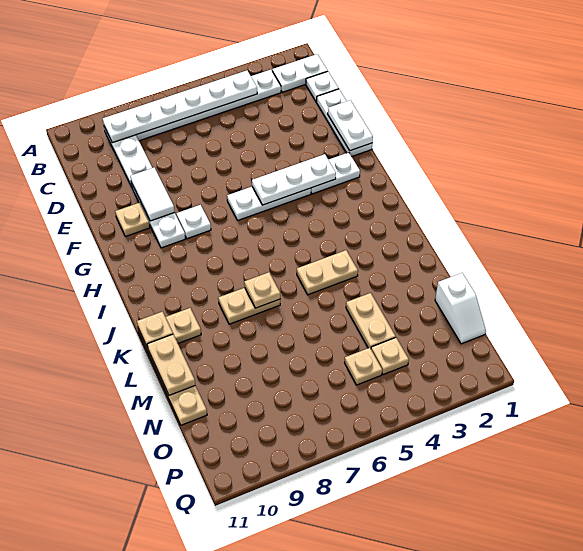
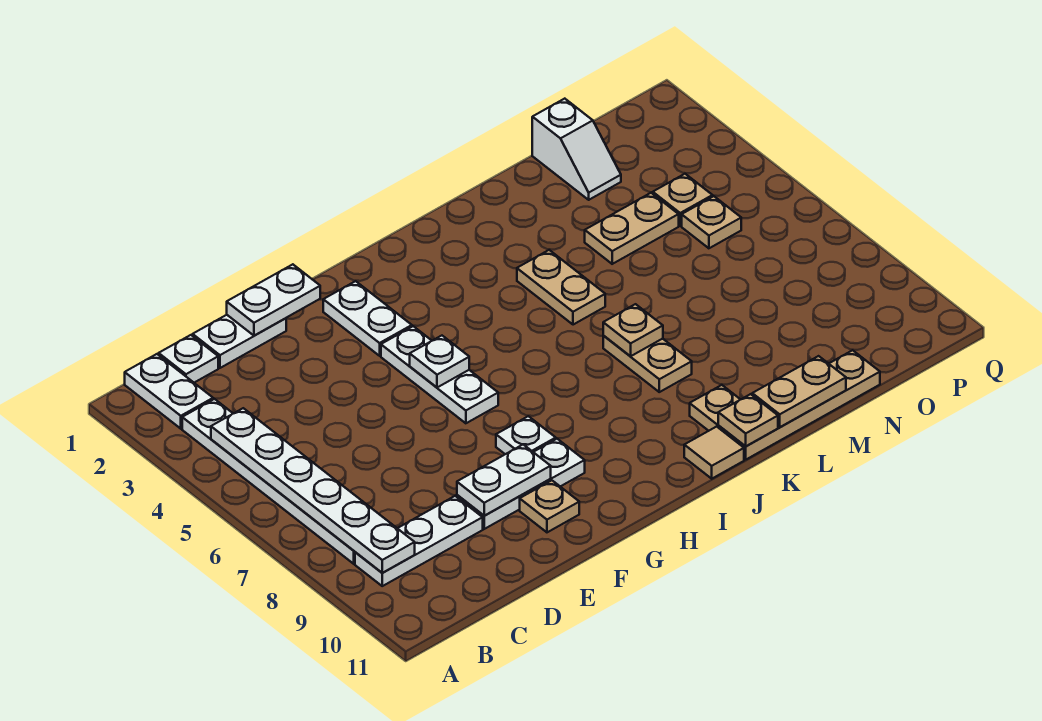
white 1x3 plate [317,89,372,156] -> white 1x2 plate [193,315,286,368]
white 1x2 tile [130,168,175,221] -> white 1x2 plate [457,444,551,516]
white 1x3 plate [252,154,336,205] -> white 1x1 plate [410,336,469,388]
none -> tan 1x1 tile [684,427,744,479]
white 1x2 slope [435,273,486,344] -> white 1x2 slope turned to [532,99,621,200]

